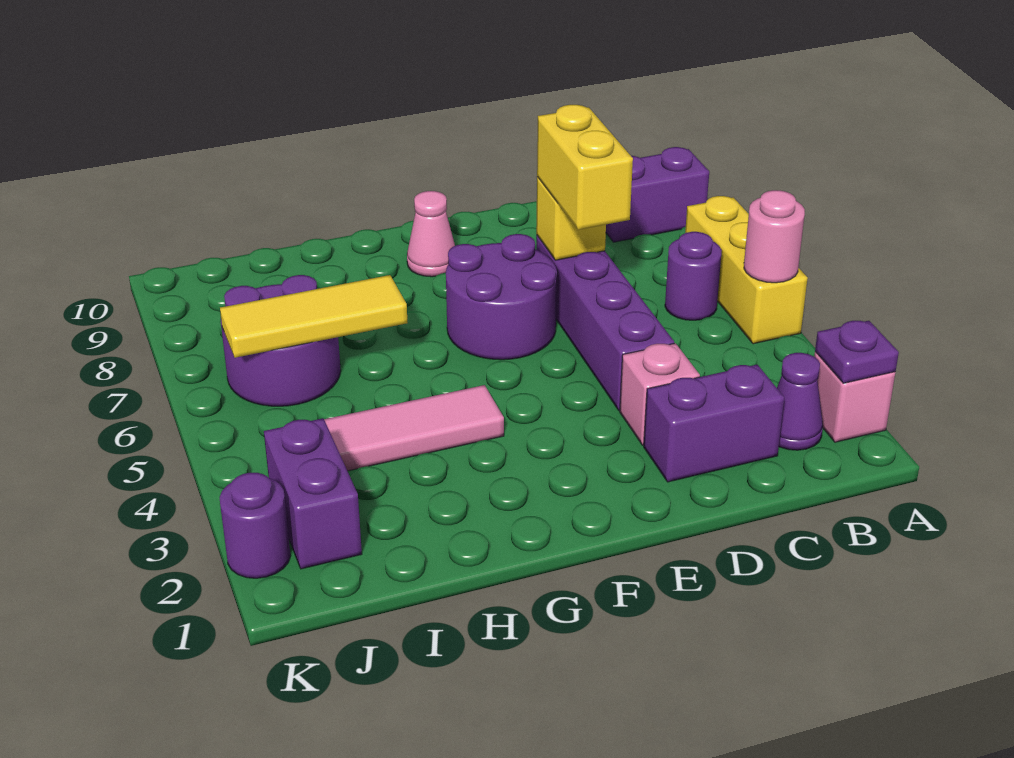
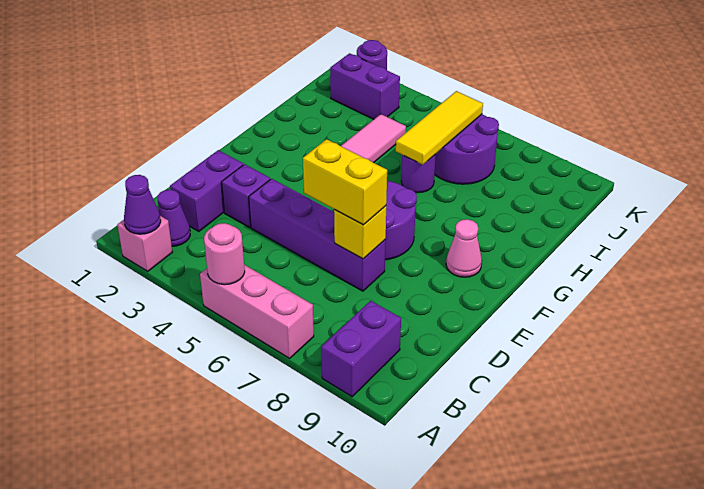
purple 1x1 plate [815,321,899,383] -> purple 1x1 cone [124,175,161,234]
yellow 1x3 brick [685,196,808,344] -> pink 1x3 brick [200,265,314,358]
purple 1x1 round brick [665,232,722,320] -> purple 1x1 round brick moved to [401,154,436,193]
pink 1x1 brick [620,343,700,445] -> purple 1x1 brick [222,164,270,227]

